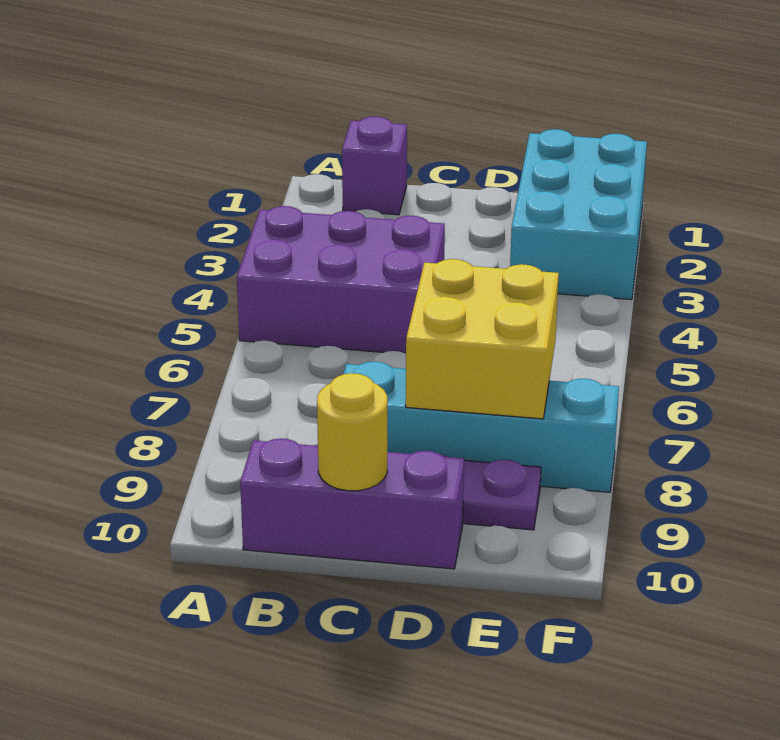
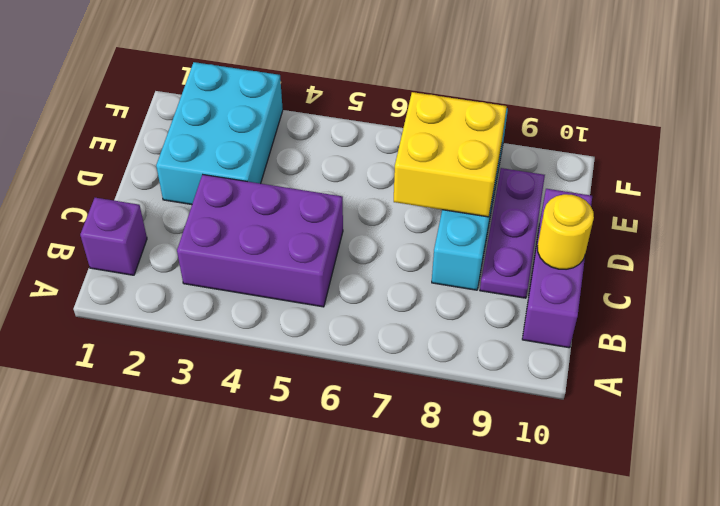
purple 2x3 brick [237,206,445,354] -> purple 2x3 brick turned to [177,175,343,307]
cyan 2x3 brick [510,129,647,300] -> cyan 2x3 brick turned to [156,62,283,205]

